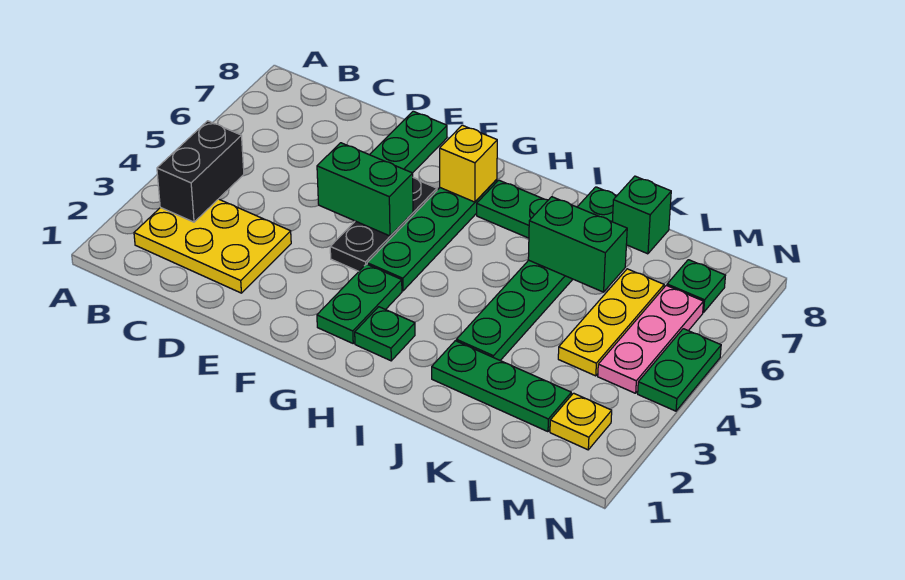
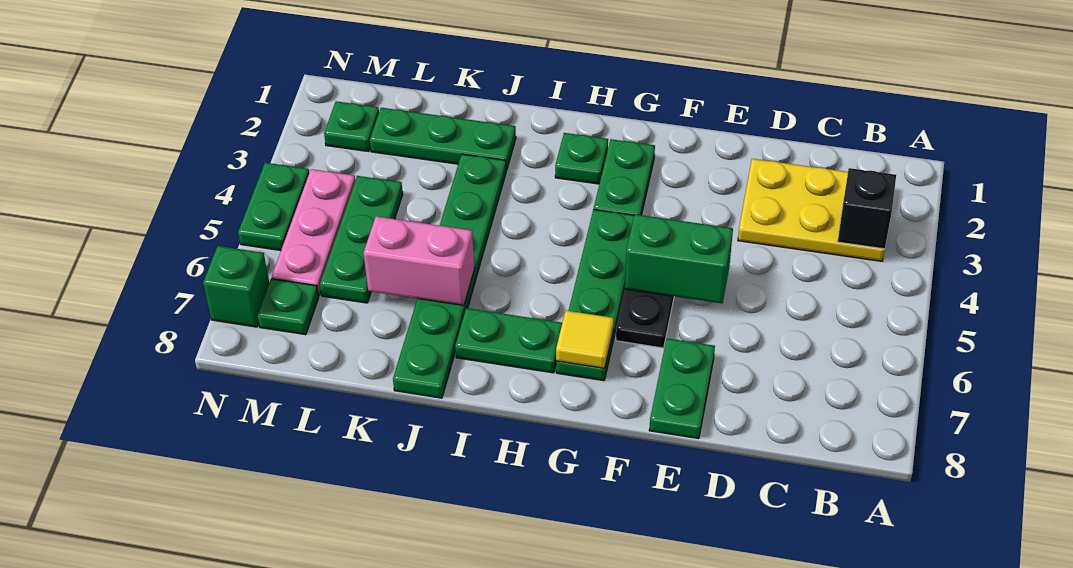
black 1x2 brick [157,121,244,222] -> black 1x1 brick [838,168,896,249]
yellow 1x1 brick [440,125,497,202] -> yellow 1x1 tile [556,311,614,368]
green 1x2 brick [528,197,627,292] -> pink 1x2 brick [364,216,475,305]
green 1x1 brick [612,176,671,254] -> green 1x1 brick moved to [203,246,269,327]
yellow 1x3 plate [558,269,664,376] -> green 1x3 plate [320,176,403,303]
yellow 1x1 plate [550,393,612,450] -> green 1x1 plate [324,101,379,152]

